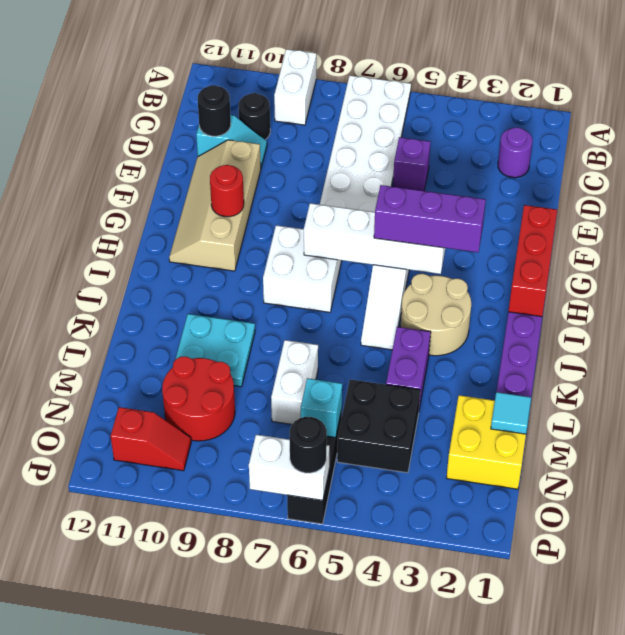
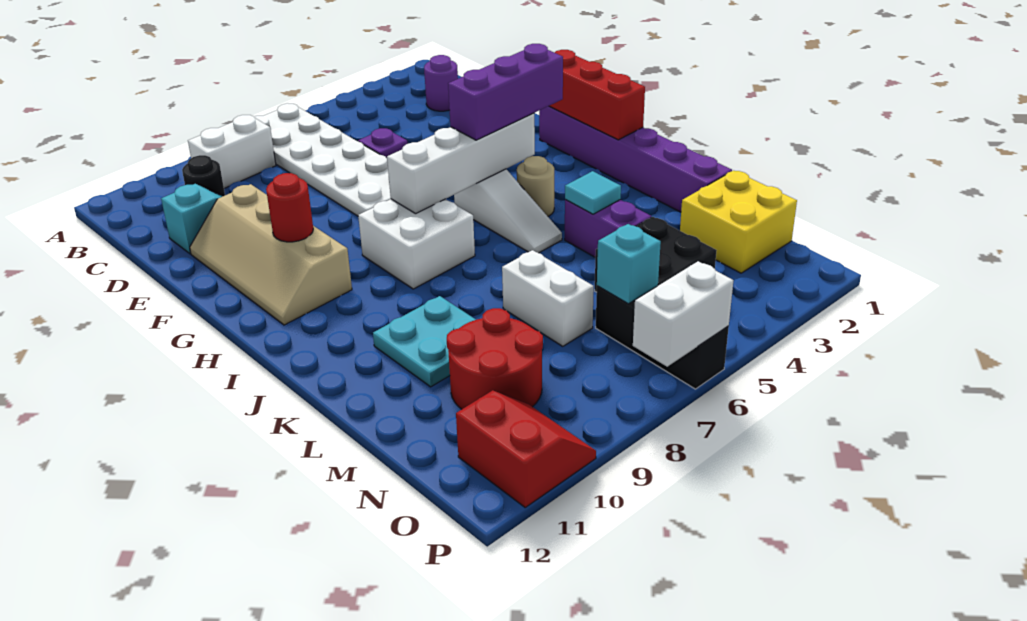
white 1x2 brick [274,49,316,125] -> white 1x2 brick turned to [188,115,276,188]
purple 1x1 brick [393,137,430,191] -> purple 1x1 plate [358,128,407,158]
black 1x1 round brick [198,85,231,136] -> none
tan 2x2 round brick [401,274,471,356] -> tan 1x1 round brick [517,156,554,216]
cyan 1x1 tile [491,392,531,434] -> cyan 1x1 tile moved to [565,171,621,214]
red 1x2 slope [111,407,191,471] -> red 2x2 slope [456,390,596,507]
black 1x1 round brick [290,417,327,473] -> none

